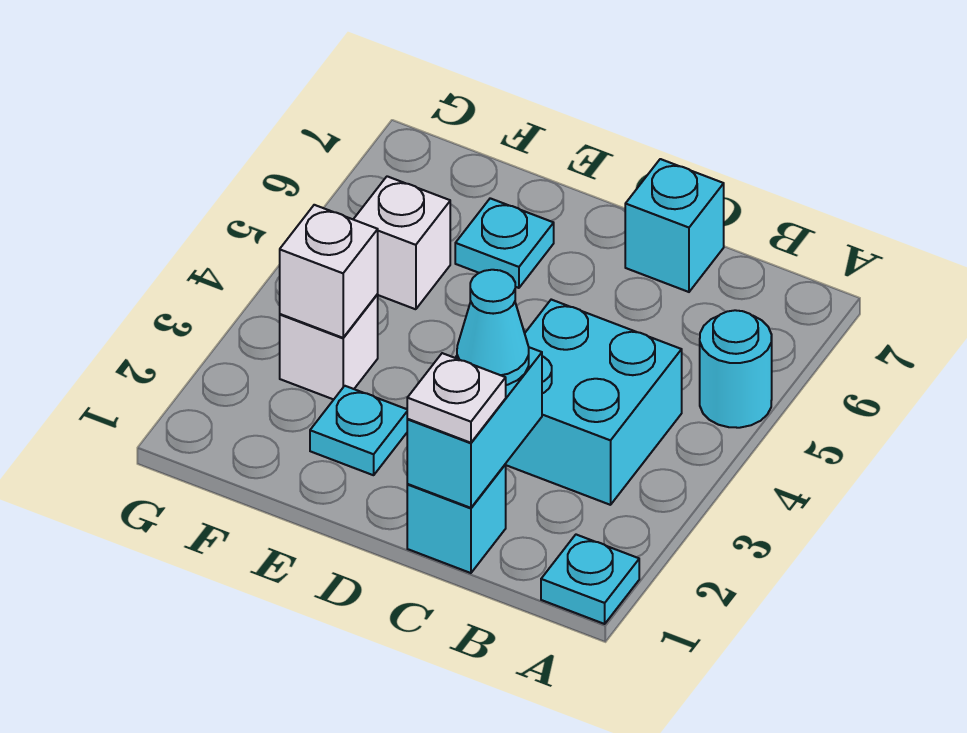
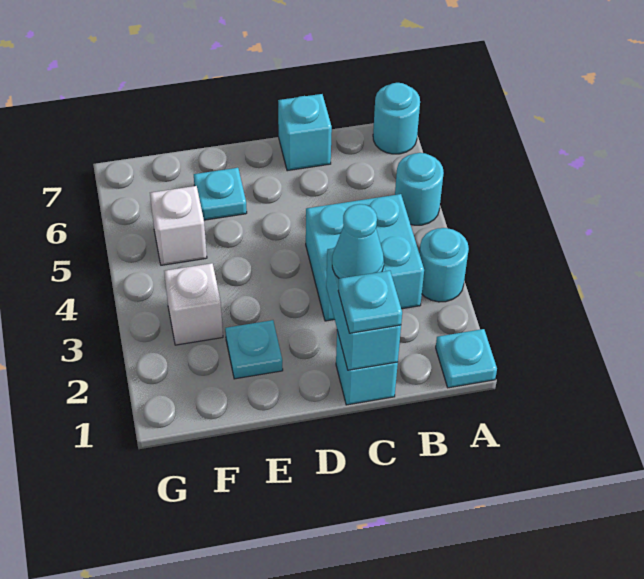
none -> cyan 1x1 round brick [419,228,469,302]
none -> cyan 1x1 round brick [373,83,420,154]
white 1x1 plate [407,353,506,443] -> cyan 1x1 plate [338,271,402,333]
white 1x1 brick [280,205,378,338] -> none

